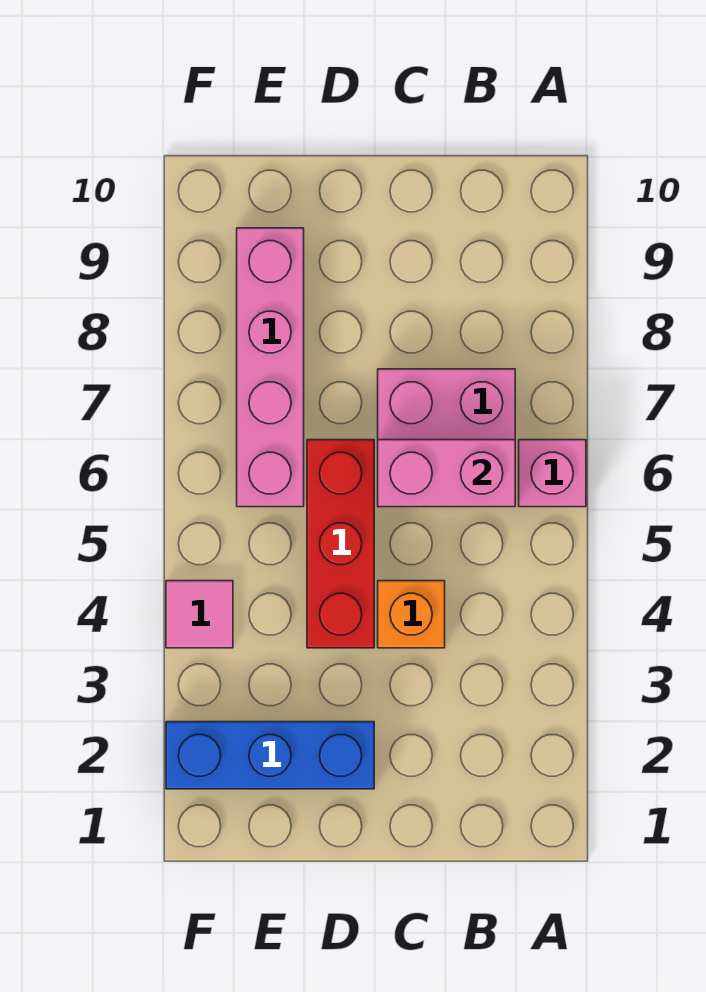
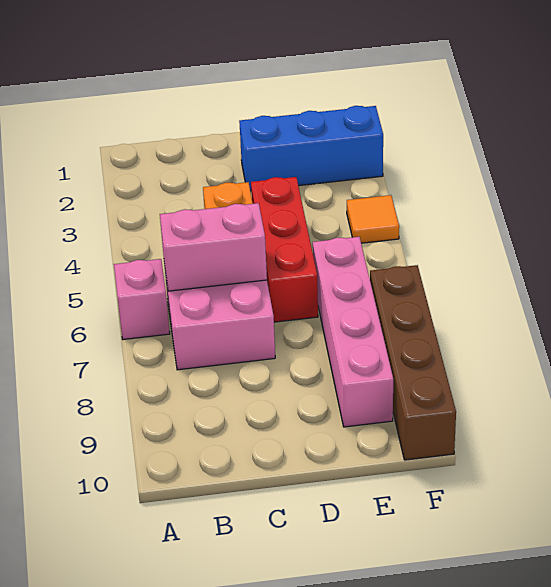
pink 1x1 tile [166,581,233,648] -> orange 1x1 tile [347,195,399,243]
none -> brown 1x4 brick [370,265,456,460]

